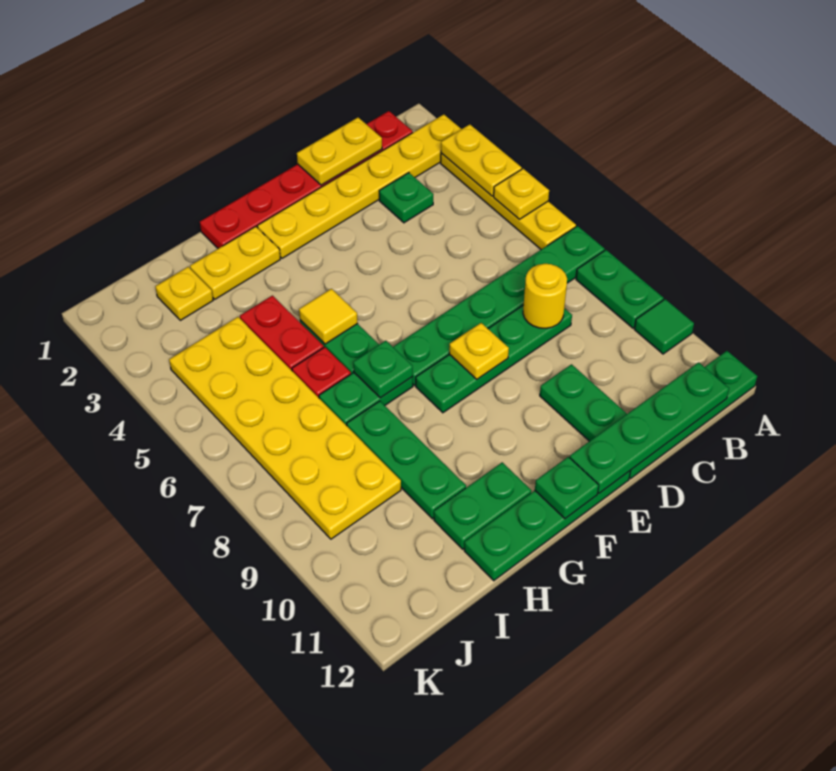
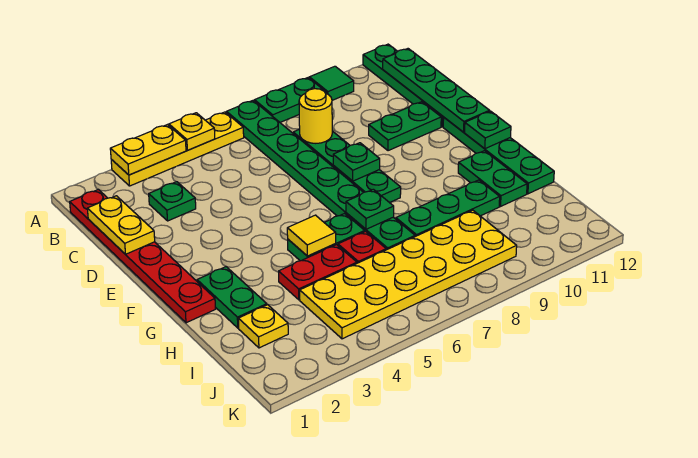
yellow 1x6 plate [257,114,461,258] -> none
yellow 1x1 plate [449,323,509,379] -> green 1x1 plate [333,143,380,181]
yellow 1x2 plate [190,226,280,299] -> green 1x2 plate [197,267,267,328]

